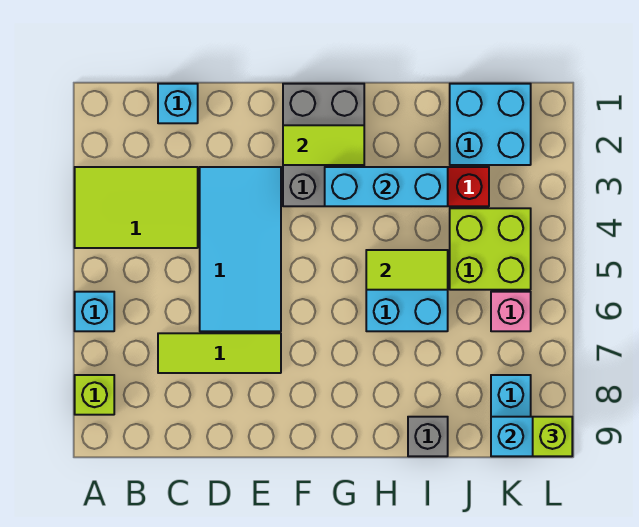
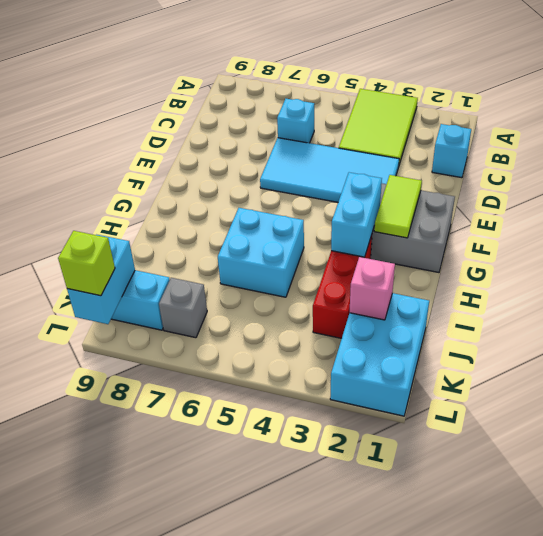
cyan 1x1 brick [75,292,114,331] -> cyan 1x1 brick moved to [277,99,314,143]
lime 1x1 brick [75,375,114,415] -> none
lime 1x3 tile [158,333,281,373] -> none
cyan 1x3 brick [325,167,448,206] -> cyan 1x2 brick [331,172,382,257]
lime 1x2 tile [366,250,448,290] -> none
grey 1x1 brick [408,417,448,456] -> grey 1x1 brick moved to [159,278,207,338]
cyan 2x2 brick [450,84,531,165] -> cyan 2x3 brick [330,293,429,416]
lime 2x2 brick [450,208,531,290] -> none
pink 1x1 brick [491,292,531,331] -> pink 1x1 brick moved to [350,257,395,320]

